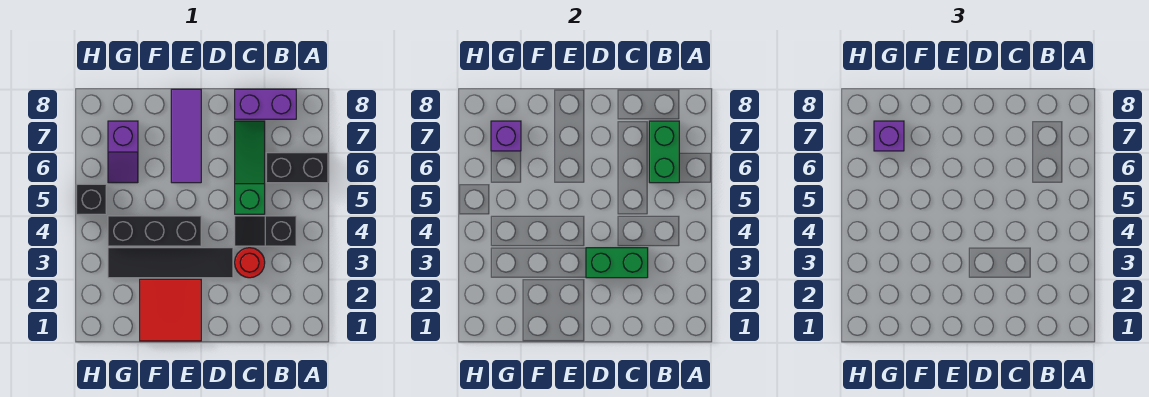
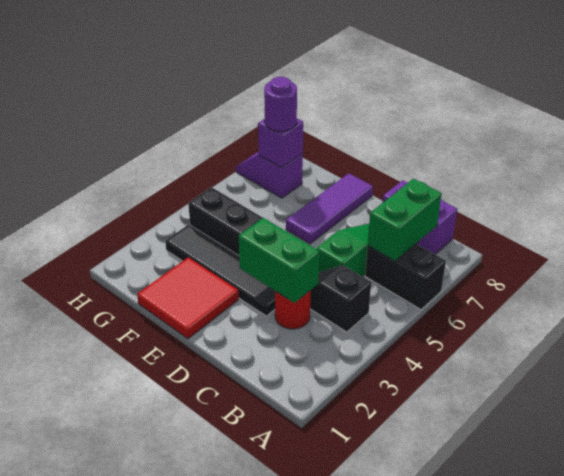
purple 1x2 slope [108,121,138,183] -> purple 1x2 slope turned to [236,152,303,198]
purple 1x1 brick [874,121,904,151] -> purple 1x1 round brick [264,77,297,131]
black 1x1 brick [76,184,106,214] -> none

